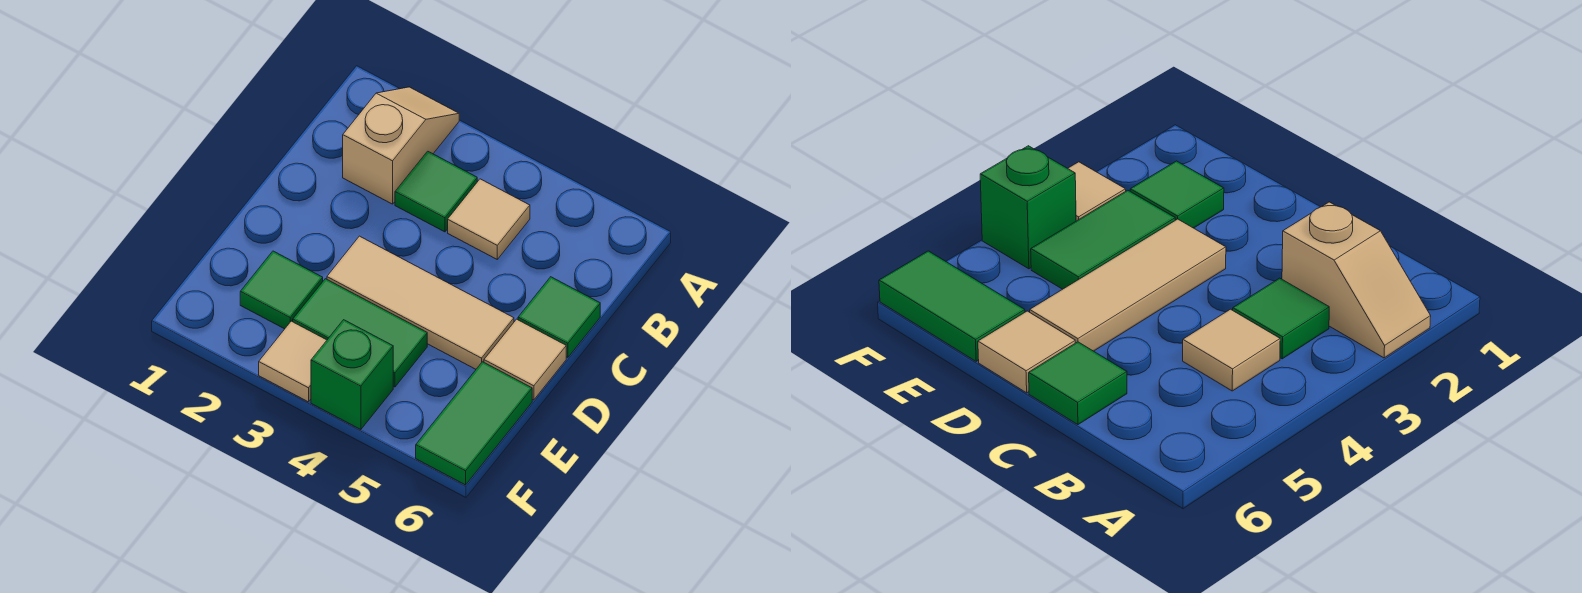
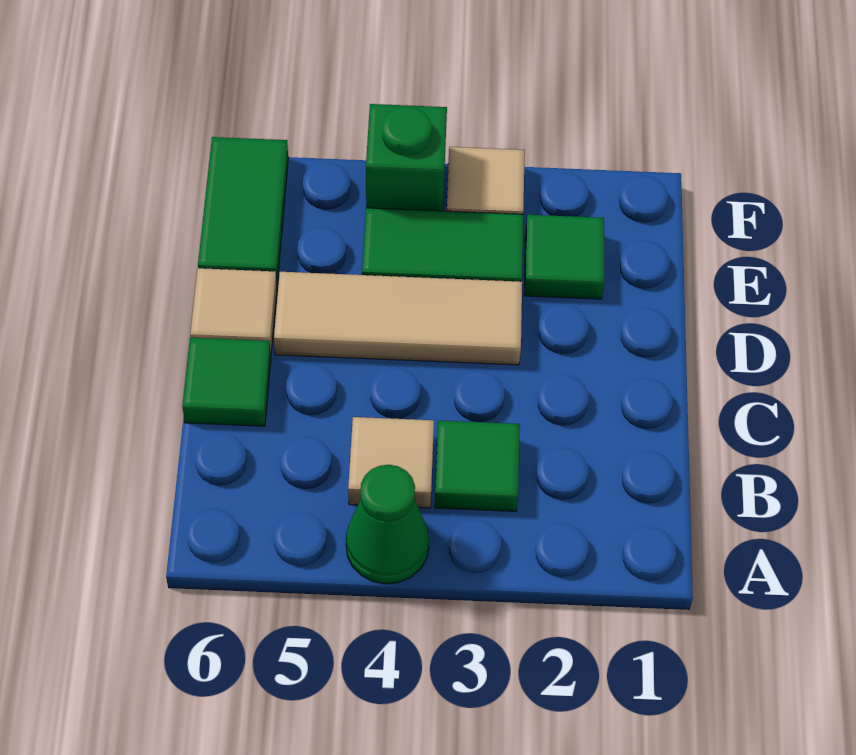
tan 1x2 slope [343,87,459,204] -> none
none -> green 1x1 cone [346,465,429,584]

